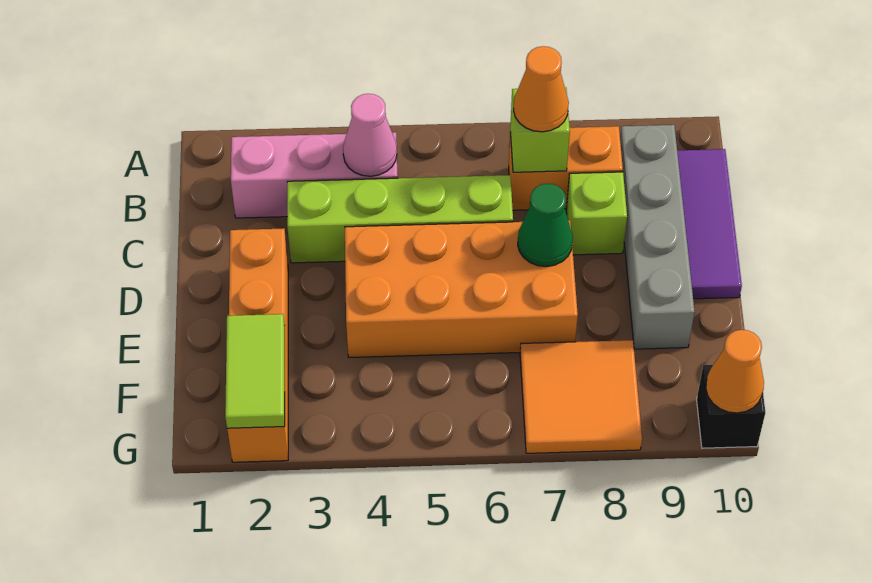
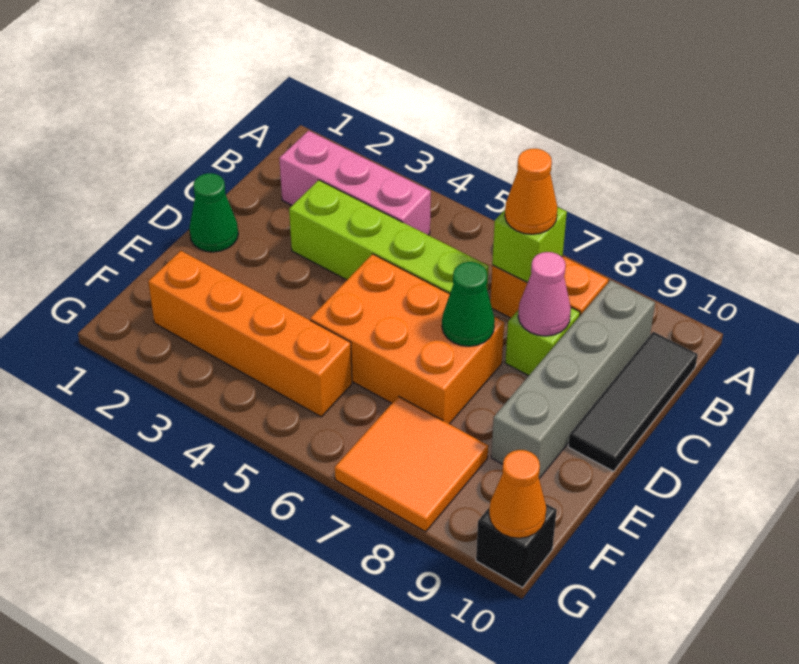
pink 1x1 cone [343,94,397,176] -> pink 1x1 cone moved to [518,252,571,336]
purple 1x3 tile [677,149,742,299] -> black 1x3 tile [568,332,698,471]
none -> green 1x1 cone [189,173,238,252]
orange 1x4 brick [227,229,288,462] -> orange 1x4 brick turned to [148,251,352,417]
orange 2x4 brick [345,220,578,357] -> orange 2x3 brick [310,254,504,424]
lime 1x2 tile [225,314,285,428] -> none

